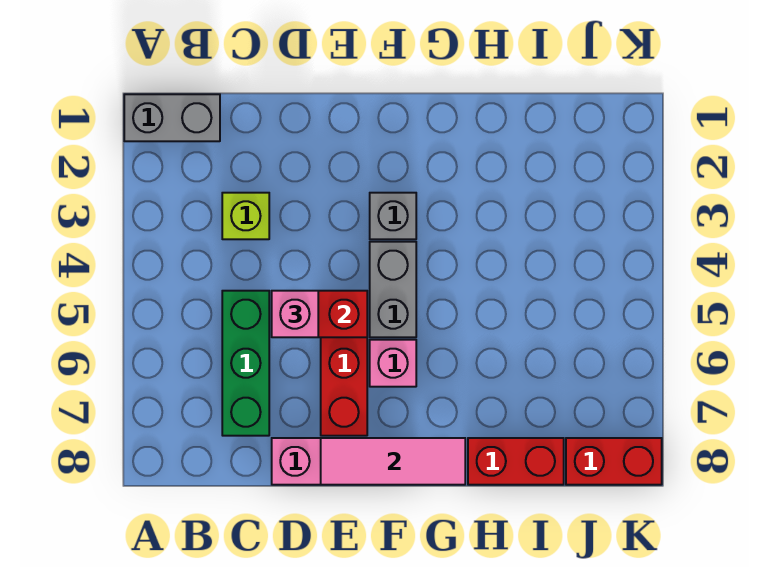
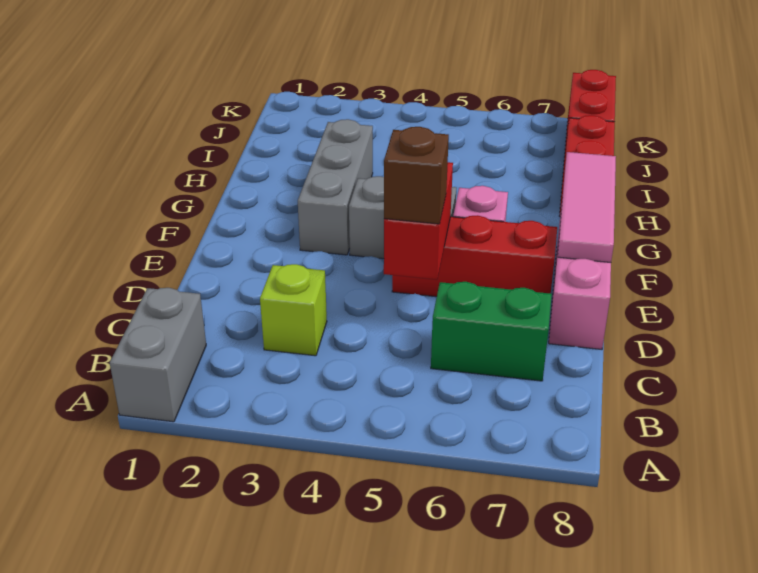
green 1x3 brick [222,291,269,436] -> green 1x2 brick [431,282,552,381]
pink 1x1 brick [272,291,318,337] -> brown 1x1 brick [384,127,449,224]
grey 1x1 brick [370,193,416,239] -> grey 1x3 brick [298,119,373,255]

